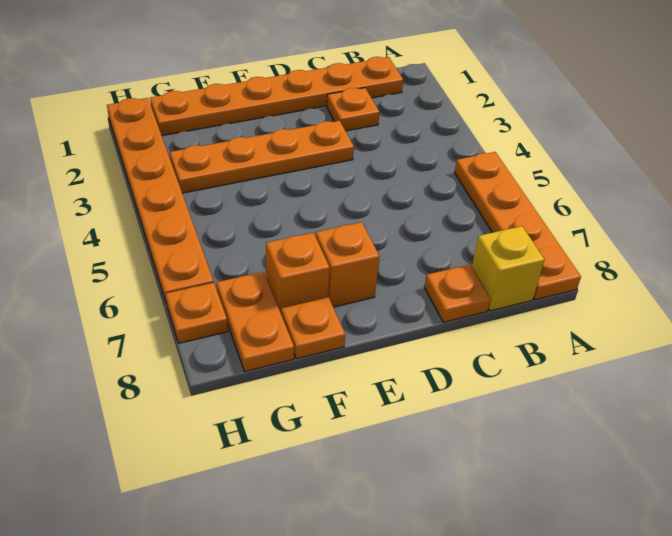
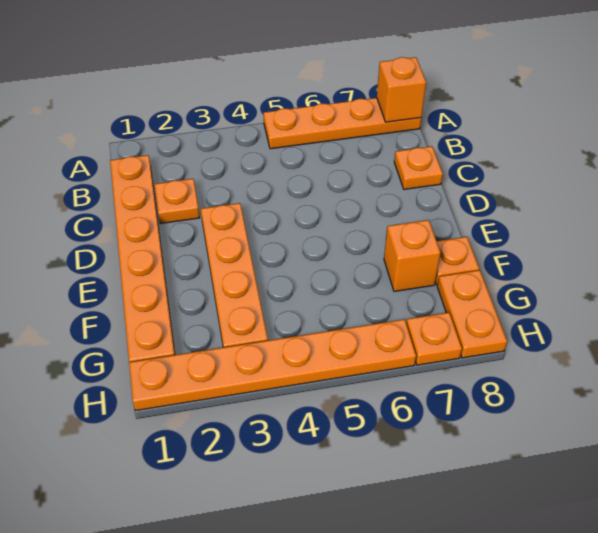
yellow 1x1 brick [472,226,545,311] -> none
orange 1x1 brick [316,222,380,307] -> orange 1x1 brick moved to [377,57,426,122]
orange 1x2 plate [217,272,294,371] -> orange 1x2 plate turned to [437,270,507,358]

